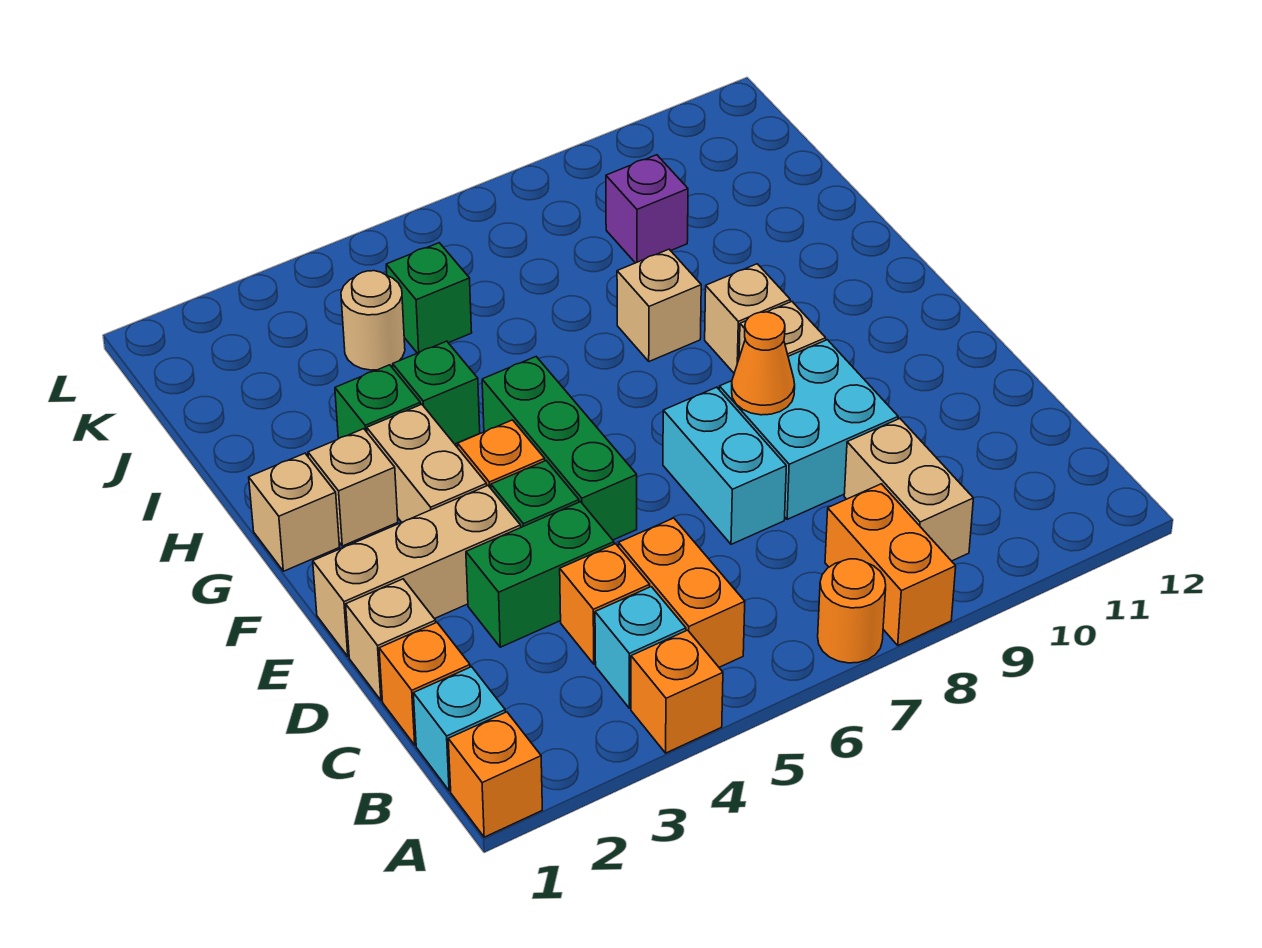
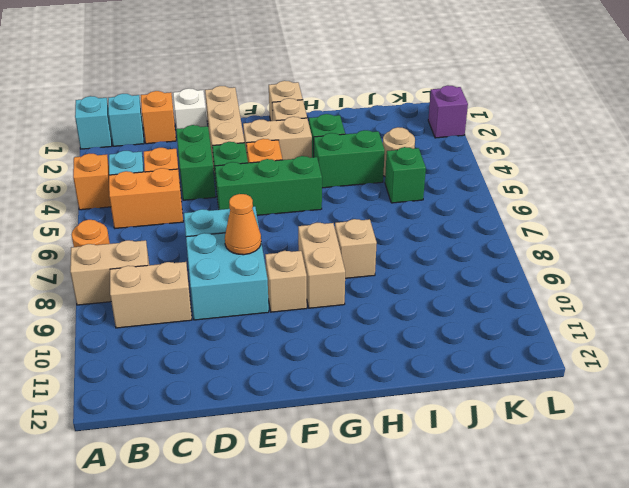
orange 1x1 brick [448,712,542,837] -> cyan 1x1 brick [75,96,112,149]
orange 1x2 brick [825,484,956,645] -> tan 1x2 brick [70,240,149,305]
tan 1x1 brick [346,579,436,700] -> white 1x1 brick [173,88,207,129]
tan 1x1 brick [705,264,790,373] -> tan 1x2 brick [298,223,345,308]
green 1x1 brick [393,341,480,444] -> green 1x2 brick [314,130,385,188]
purple 1x1 brick [606,155,688,263] -> purple 1x1 brick moved to [428,85,468,138]

